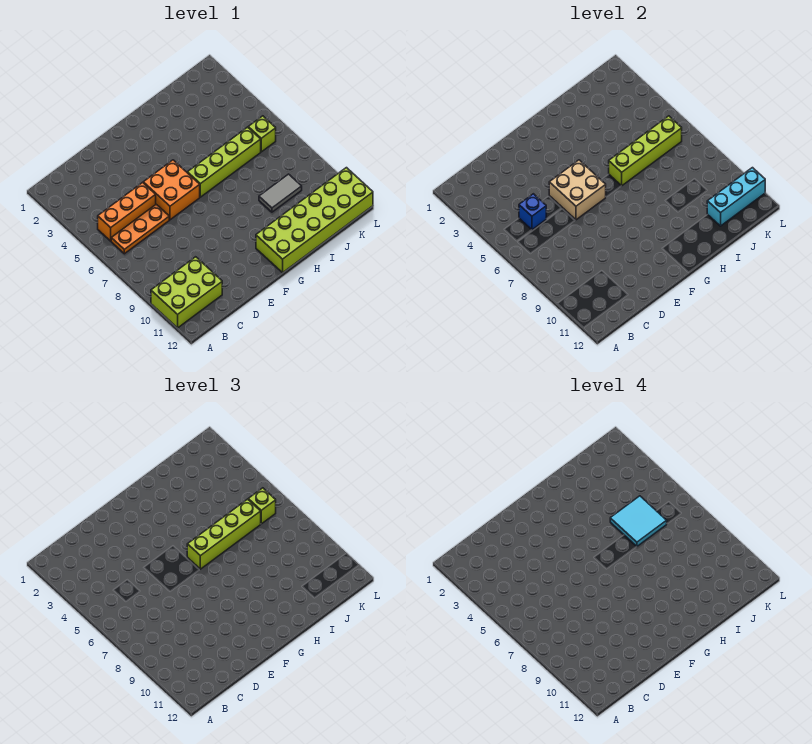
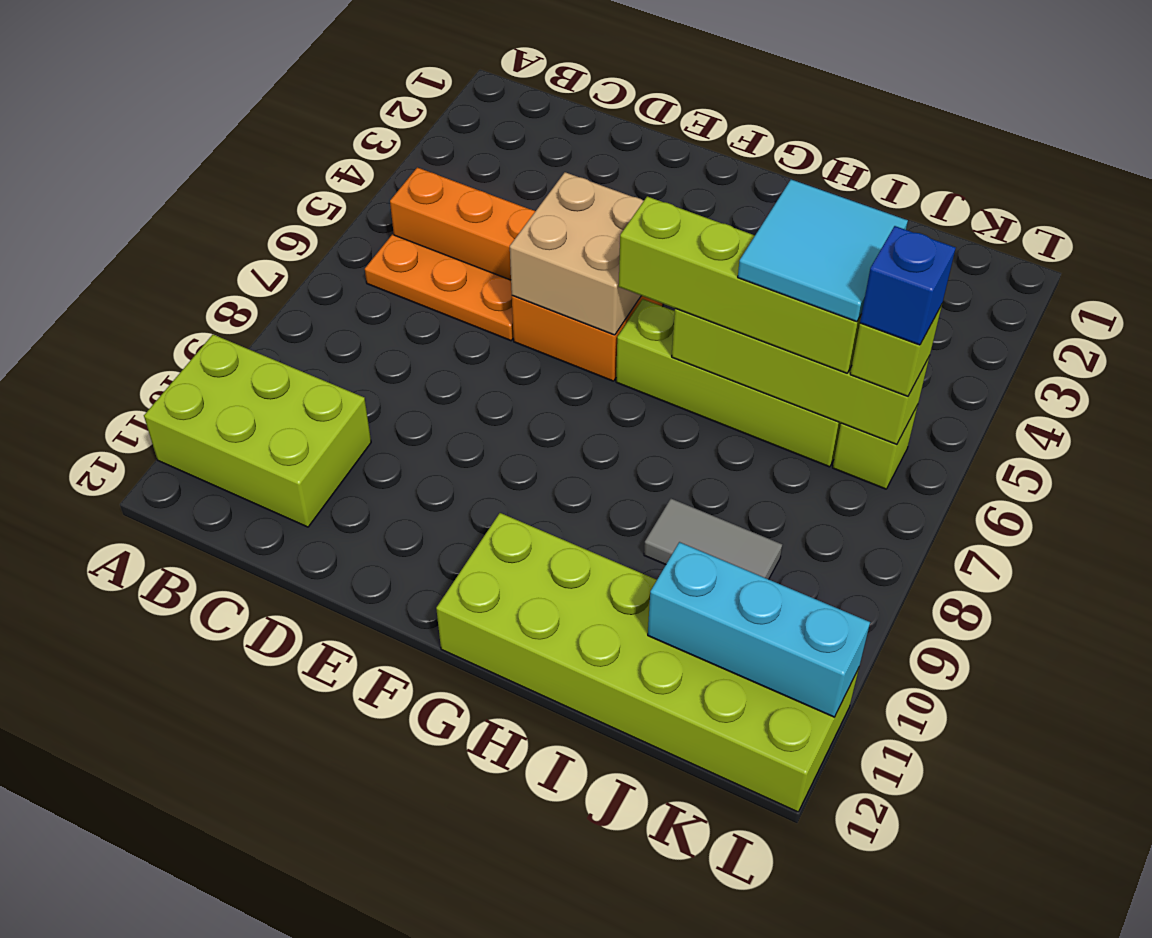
blue 1x1 brick [519,194,546,230] -> blue 1x1 brick moved to [860,226,956,345]

